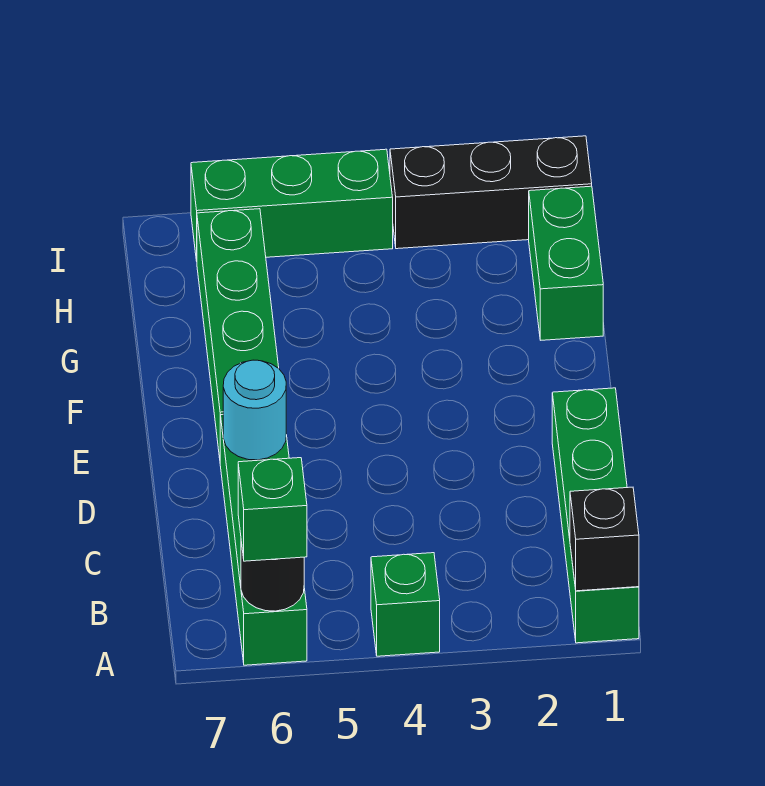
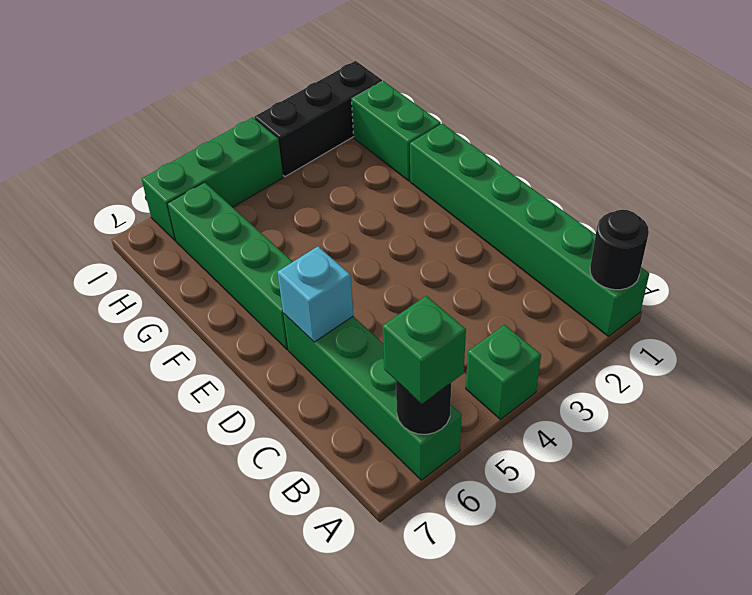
green 1x4 brick [552,388,639,643] -> green 1x6 brick [410,123,649,336]
black 1x1 brick [570,487,639,591] -> black 1x1 round brick [590,210,649,290]
cyan 1x1 round brick [223,360,286,460] -> cyan 1x1 brick [278,246,353,342]

